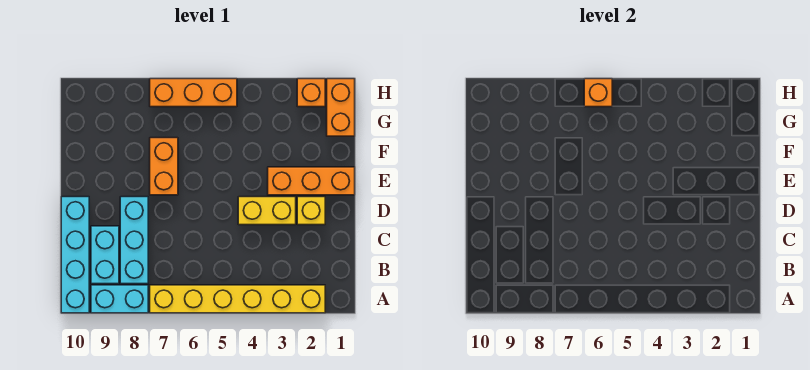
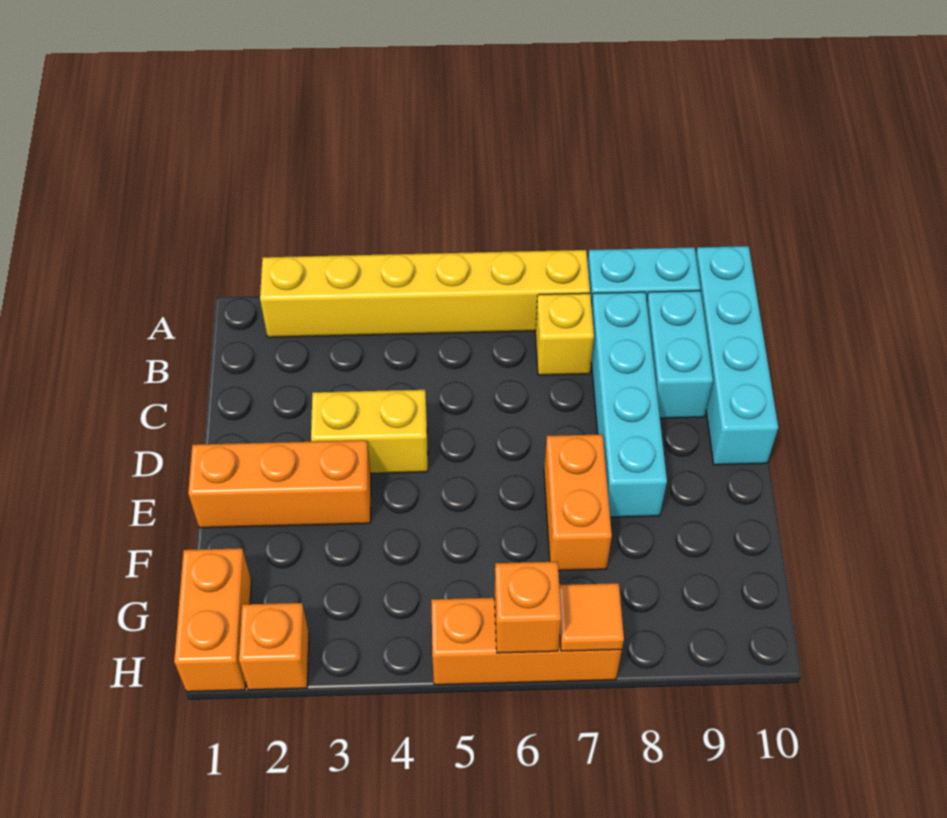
cyan 1x3 brick [120,197,148,284] -> cyan 1x4 brick [591,292,667,517]
yellow 1x1 brick [297,197,325,225] -> yellow 1x1 brick moved to [535,293,594,375]
none -> orange 1x1 tile [559,583,624,651]

